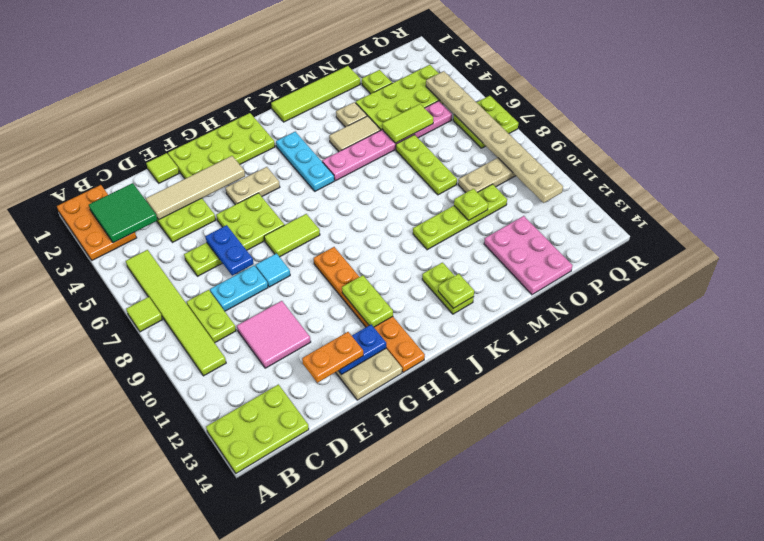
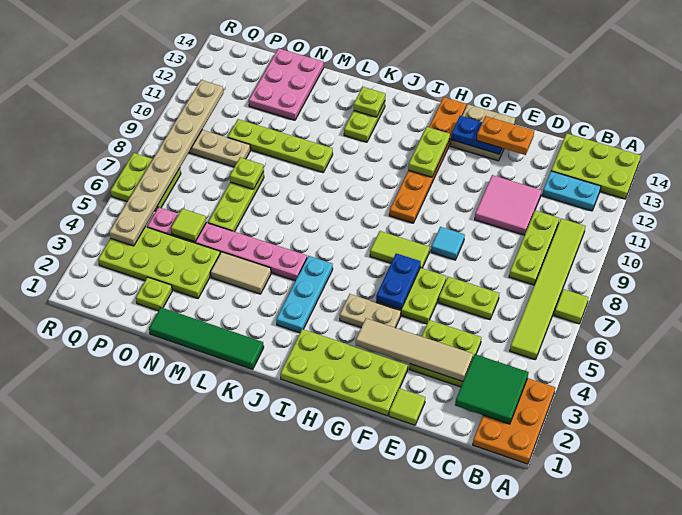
lime 1x2 plate [187,290,236,343] -> lime 1x3 plate [509,211,559,285]
cyan 1x2 plate [210,266,268,311] -> cyan 1x2 plate moved to [542,171,601,211]
blue 1x2 plate [206,225,254,276] -> blue 1x2 plate moved to [376,253,421,309]
lime 1x4 tile [271,66,360,122] -> green 1x4 tile [149,307,264,369]
tan 1x1 plate [336,102,367,127] -> none
lime 1x2 tile [382,104,433,143] -> lime 1x1 tile [171,209,206,242]
lime 1x1 plate [454,189,488,220] -> lime 1x1 plate moved to [230,157,264,189]

